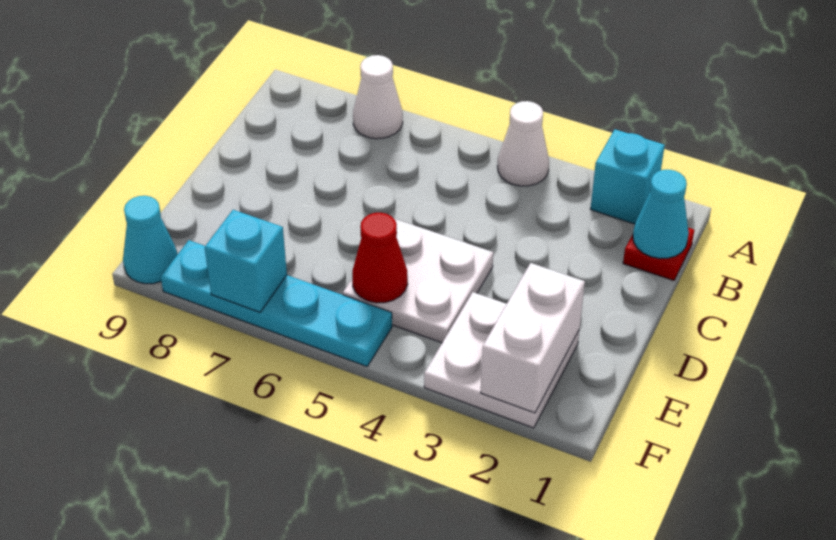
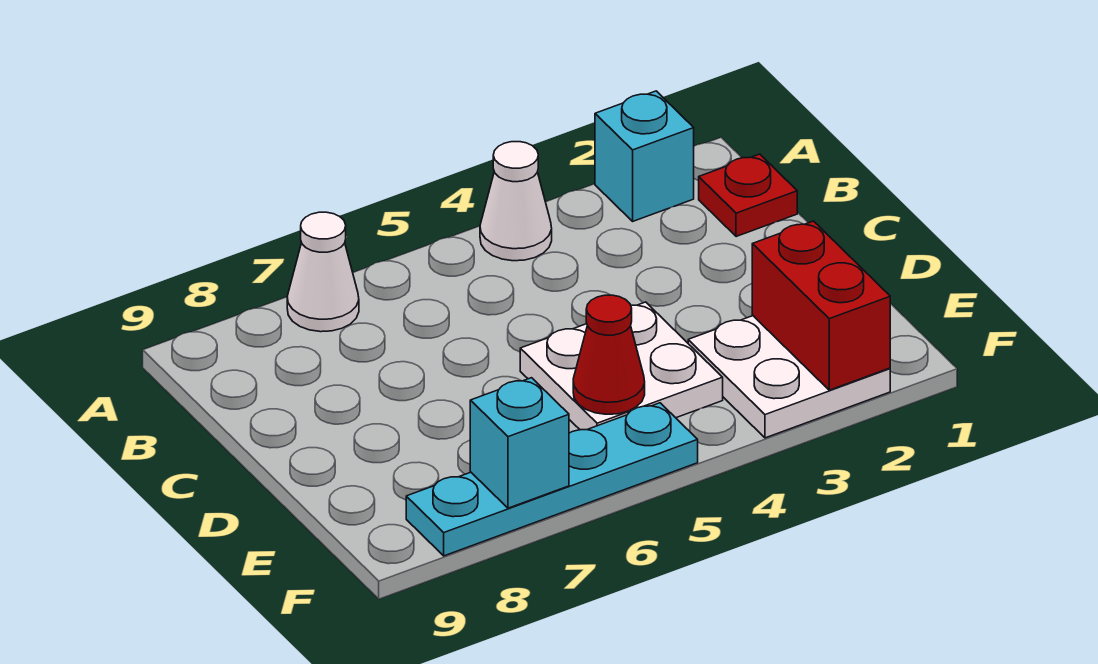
cyan 1x1 cone [633,170,689,259] -> none
white 1x2 brick [481,263,585,413] -> red 1x2 brick [752,221,890,390]
cyan 1x1 cone [123,196,178,284] -> none

